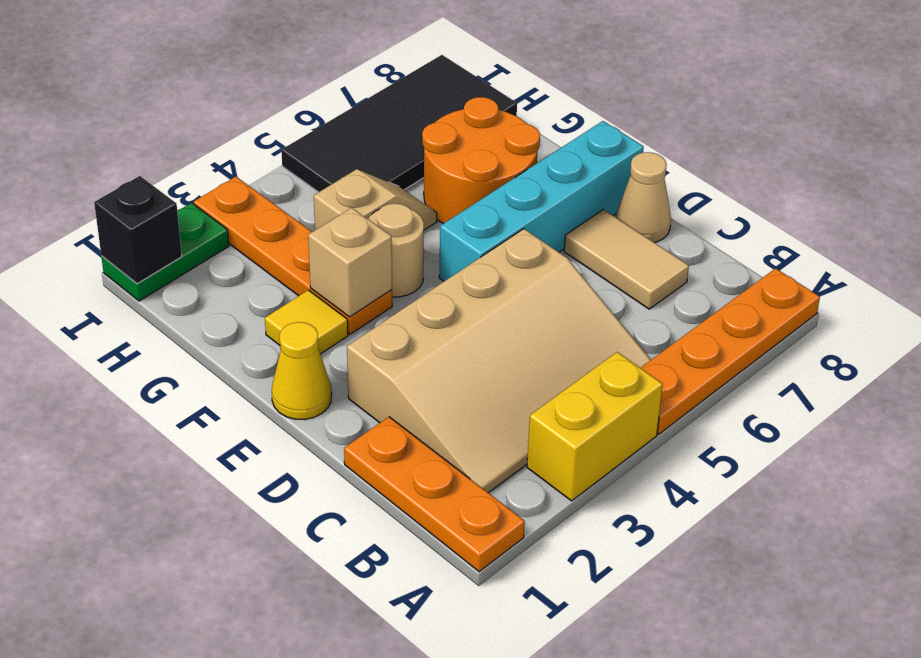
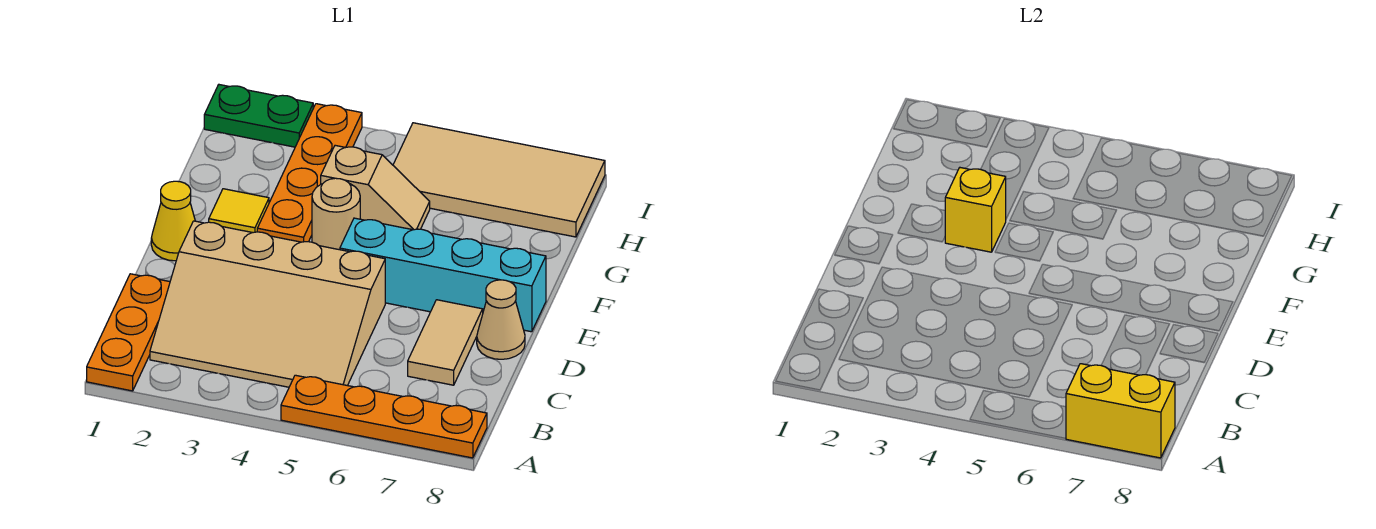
yellow 1x2 brick [527,352,663,501] -> yellow 1x2 brick moved to [1066,364,1175,458]
tan 1x1 brick [308,208,392,317] -> yellow 1x1 brick [945,168,1006,252]
orange 2x2 round brick [422,97,540,224] -> none
black 2x4 tile [281,55,517,192] -> tan 2x4 tile [393,123,605,237]
black 1x1 brick [94,176,182,284] -> none

